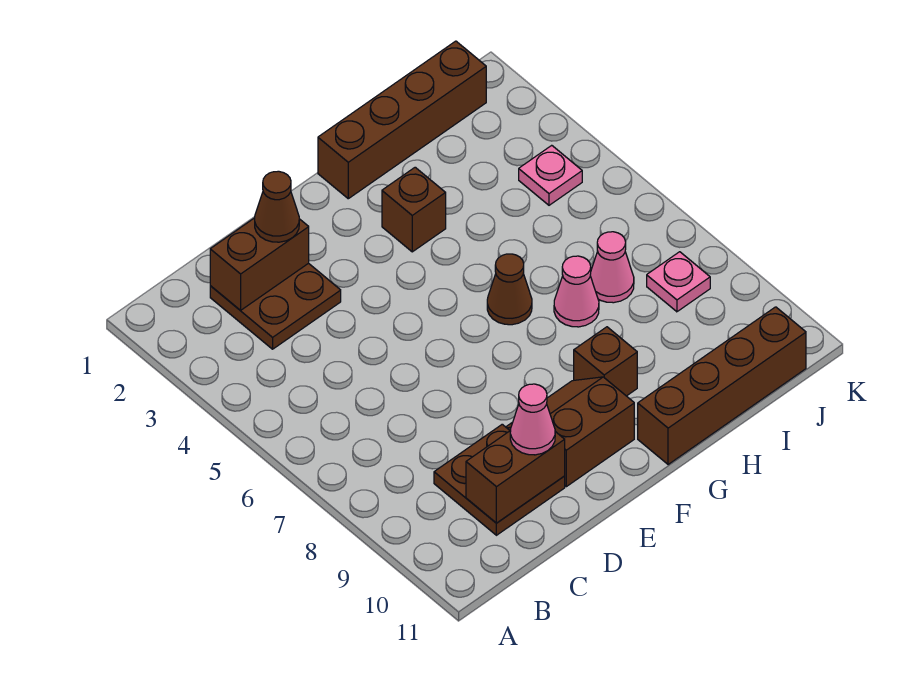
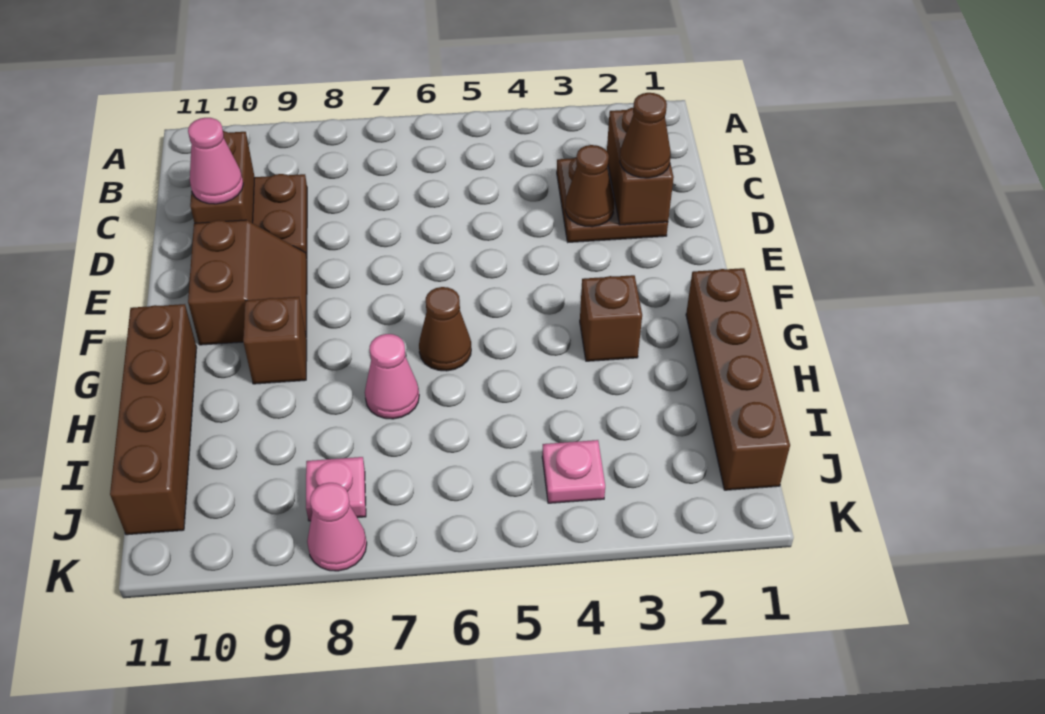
none -> brown 1x1 cone [565,145,614,227]
pink 1x1 cone [590,232,634,303] -> pink 1x1 cone moved to [307,483,367,571]

